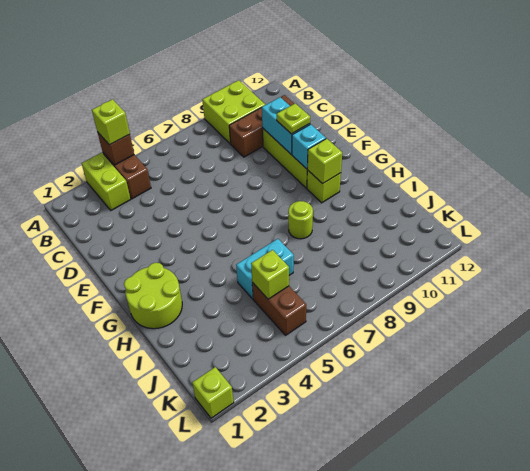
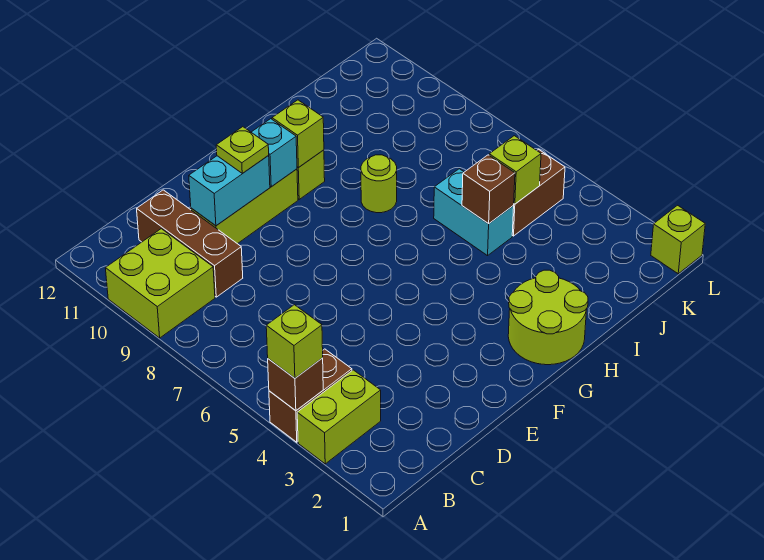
none -> brown 1x1 brick [462,155,515,224]

